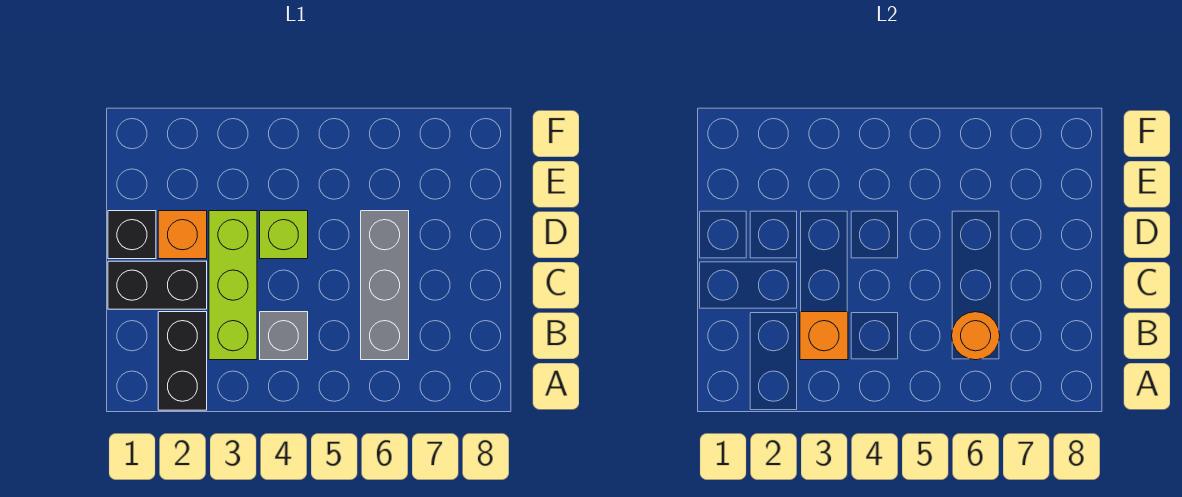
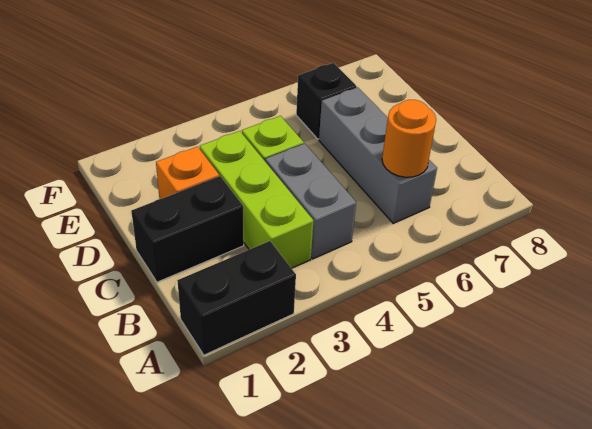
black 1x2 brick [158,312,207,410] -> black 1x2 brick turned to [177,241,296,355]
orange 1x1 brick [800,312,848,360] -> none
grey 1x1 brick [260,312,308,360] -> grey 1x2 brick [265,144,356,259]
black 1x1 brick [108,211,156,259] -> black 1x1 brick moved to [296,63,357,139]

